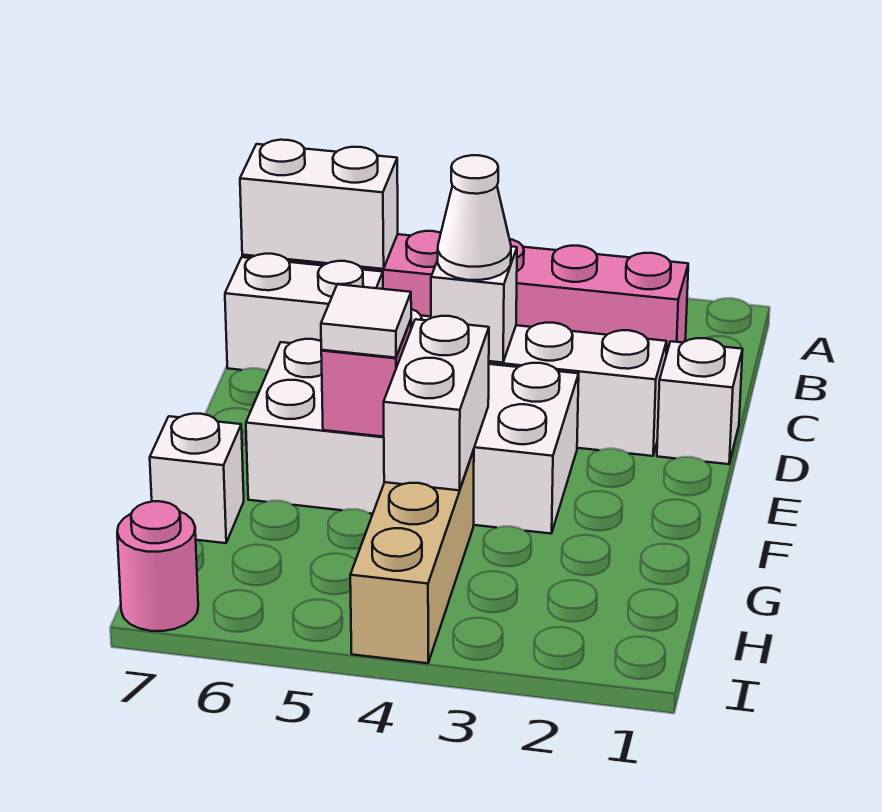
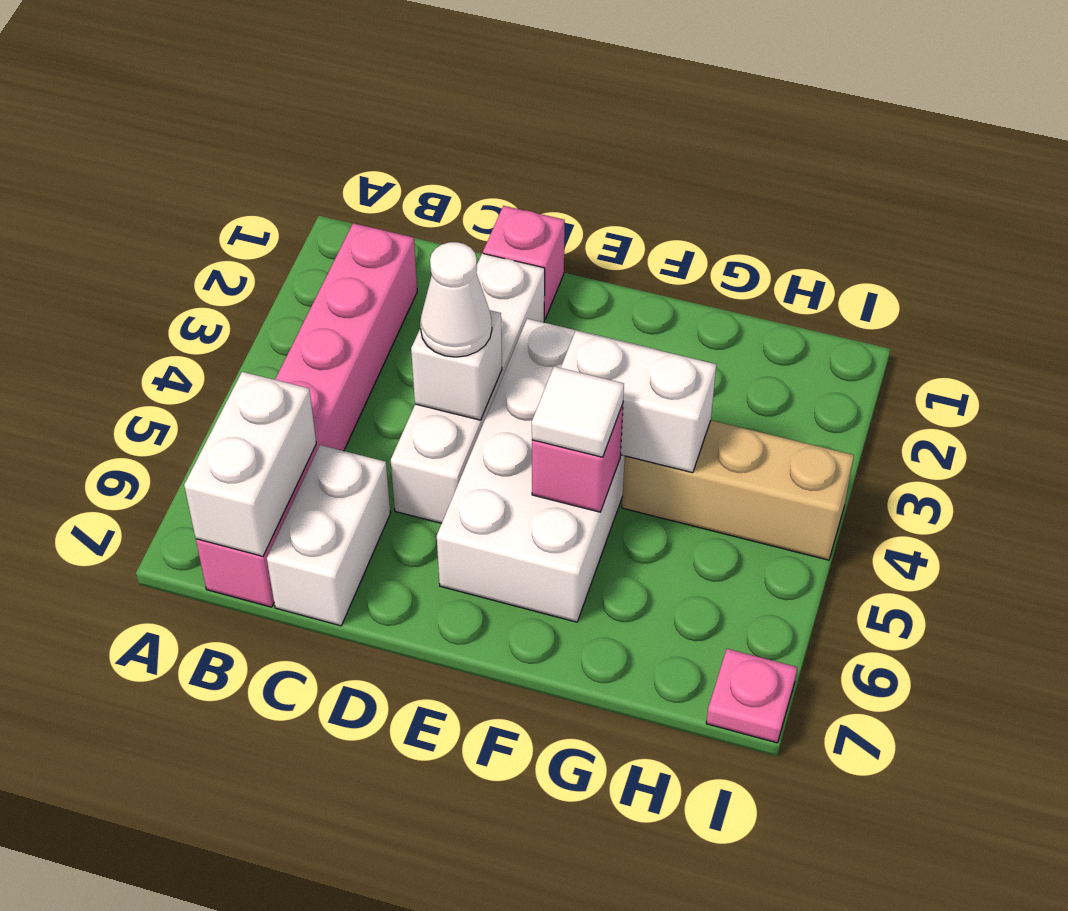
white 1x1 brick [657,338,743,464] -> pink 1x1 brick [483,206,565,319]
white 1x1 brick [150,414,244,543] -> none
pink 1x1 round brick [117,501,198,631] -> pink 1x1 plate [706,649,797,743]

